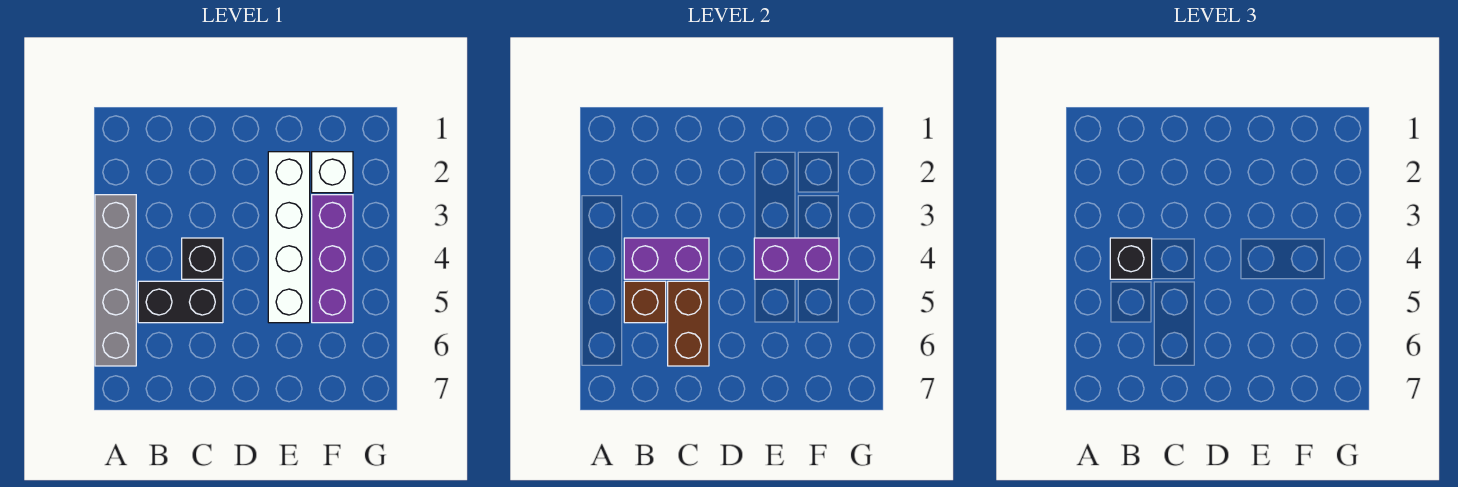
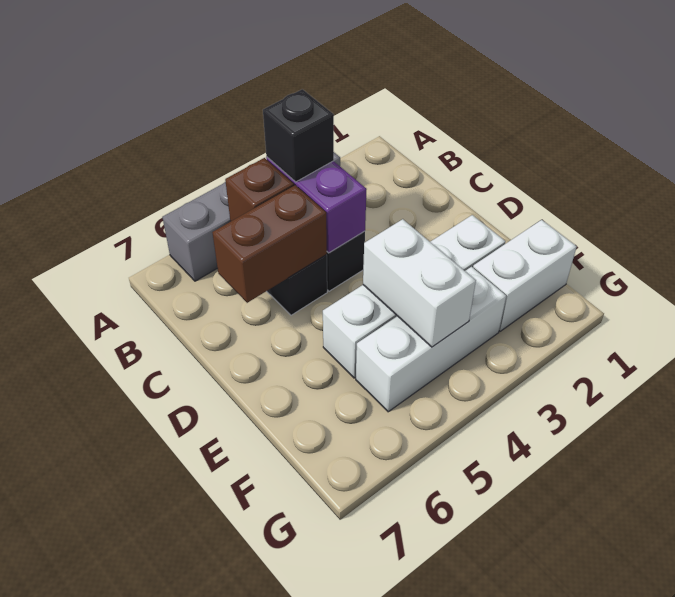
purple 1x2 brick [754,238,839,279] -> white 1x2 brick [363,219,476,347]
white 1x1 brick [312,152,353,193] -> white 1x2 brick [473,220,577,331]
purple 1x3 brick [312,195,353,323] -> white 1x3 brick [356,267,506,412]

